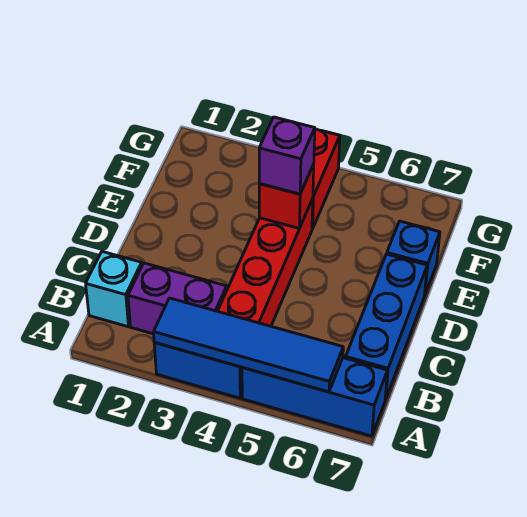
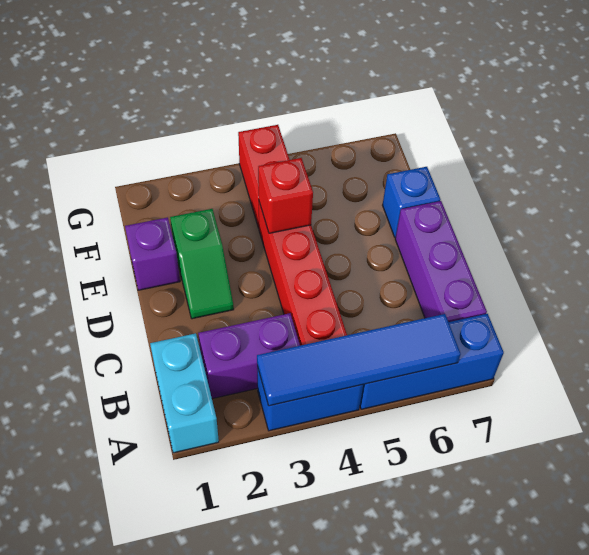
cyan 1x1 brick [86,252,142,327] -> cyan 1x2 brick [150,333,219,453]
blue 1x3 brick [346,254,427,399] -> purple 1x3 brick [395,201,487,322]
none -> green 1x2 slope [170,209,234,319]
purple 1x1 brick [259,117,315,194] -> purple 1x1 brick moved to [125,217,180,290]

